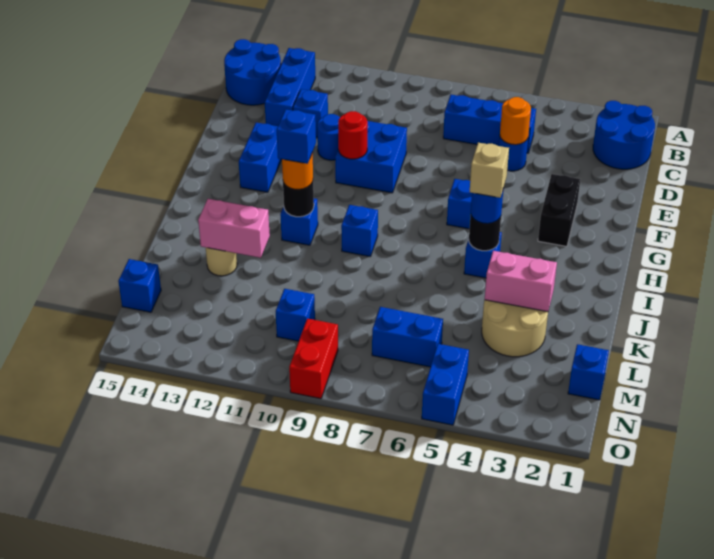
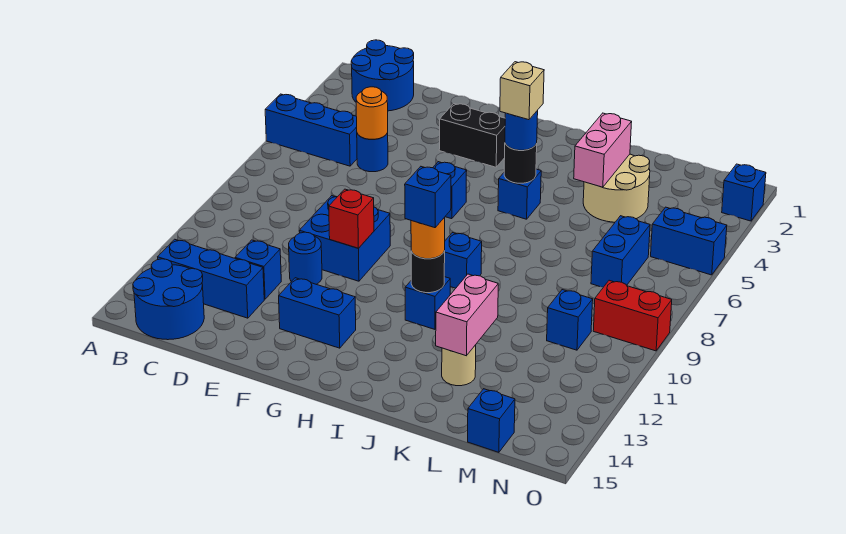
blue 1x3 brick [443,95,536,153] -> blue 1x3 brick turned to [265,94,357,166]
red 1x1 round brick [338,111,368,159] -> red 1x1 brick [329,189,374,248]
blue 1x1 brick [568,344,609,400] -> blue 1x1 brick moved to [722,164,766,221]

